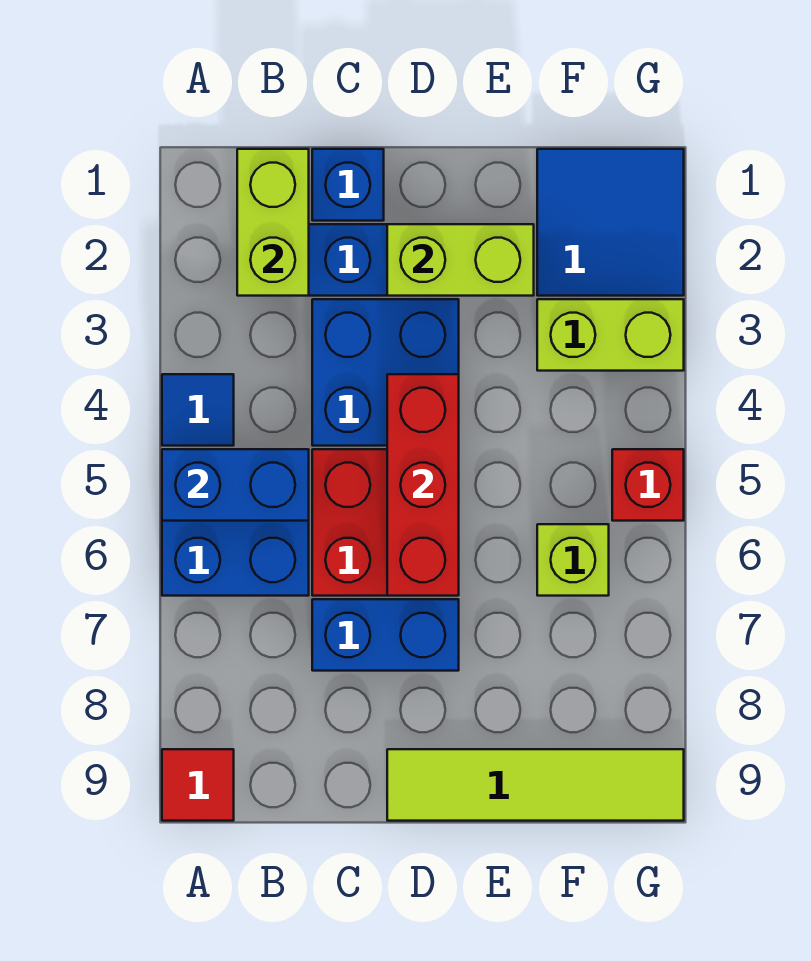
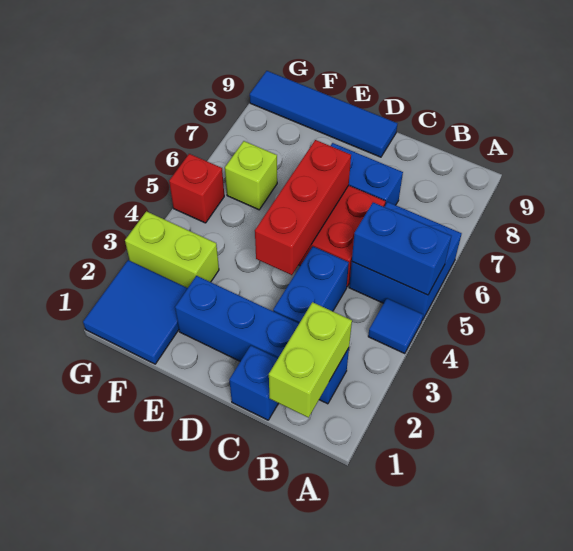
red 1x1 tile [162,749,234,821] -> none
blue 2x2 brick [312,299,459,446] -> blue 1x2 brick [273,246,349,323]
lime 1x2 brick [387,224,534,296] -> none
lime 1x4 tile [387,749,684,821] -> blue 1x4 tile [250,71,397,157]

